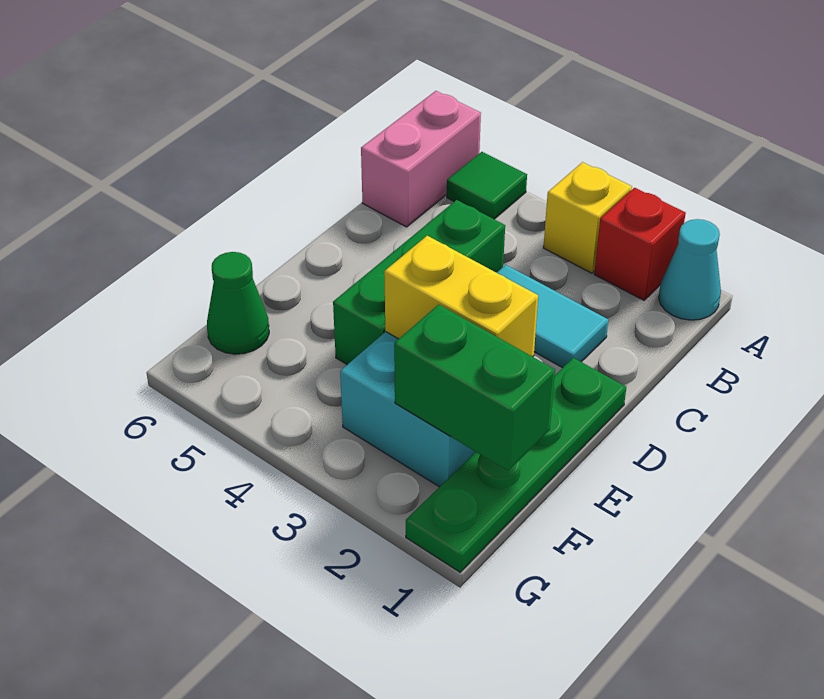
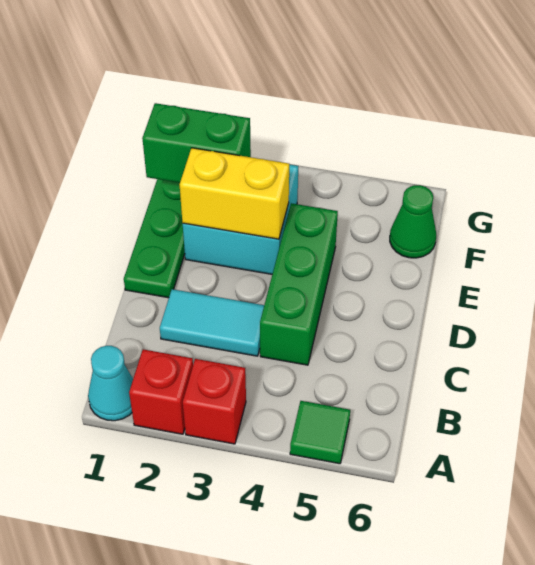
yellow 1x1 brick [543,162,632,273] -> red 1x1 brick [183,359,246,444]
pink 1x2 brick [361,91,481,227] -> none

